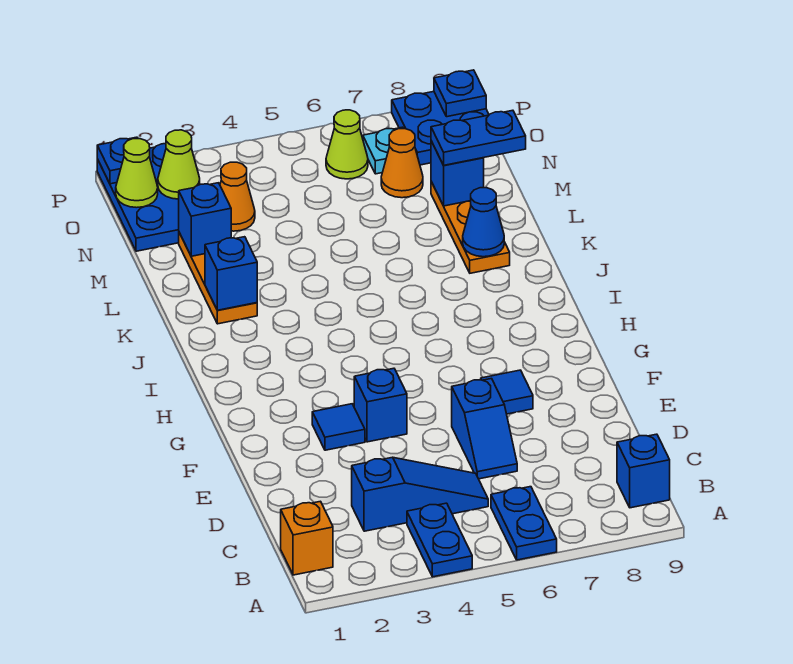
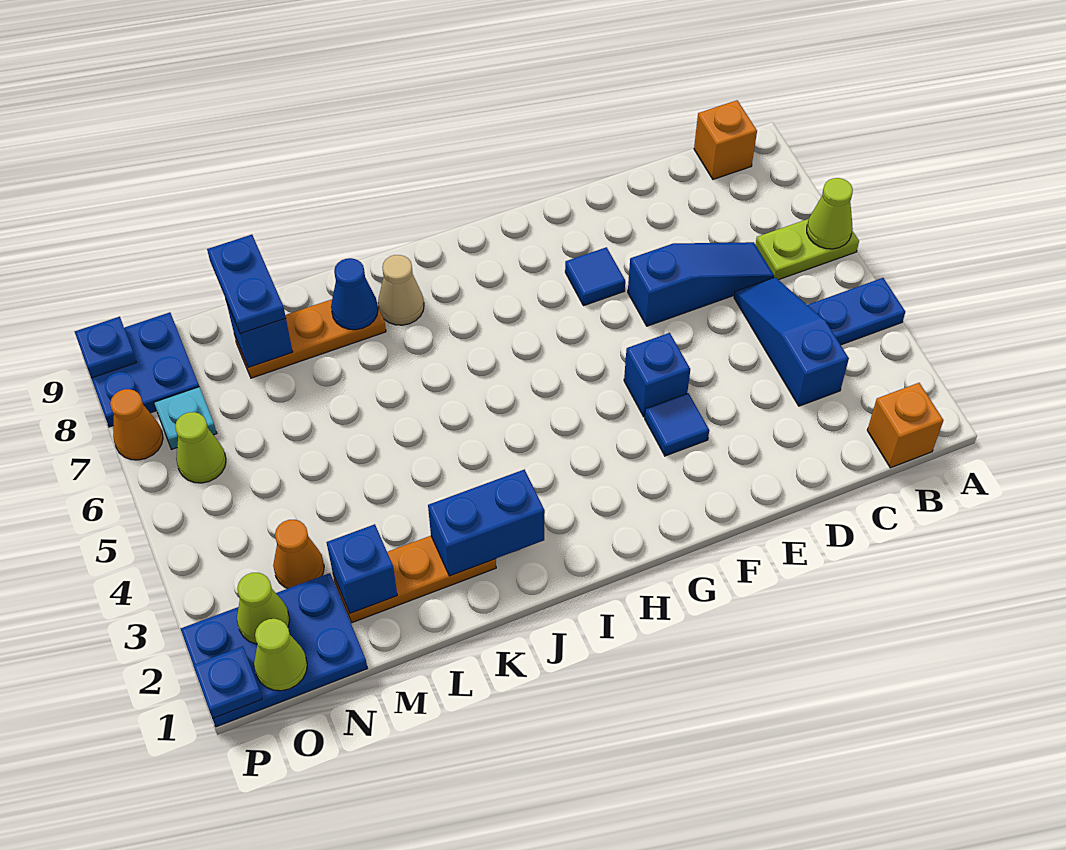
blue 1x2 plate [491,487,557,560] -> lime 1x2 plate [755,219,859,280]
none -> lime 1x1 cone [807,178,853,249]
blue 1x1 brick [617,434,670,508] -> orange 1x1 brick [694,100,757,179]
blue 1x2 slope [452,379,517,479] -> blue 1x3 slope [628,242,774,326]
none -> tan 1x1 cone [378,255,424,325]
blue 1x1 brick [205,237,257,310] -> blue 1x2 brick [428,470,545,576]
orange 1x1 cone [381,129,423,198] -> orange 1x1 cone moved to [110,389,163,460]

